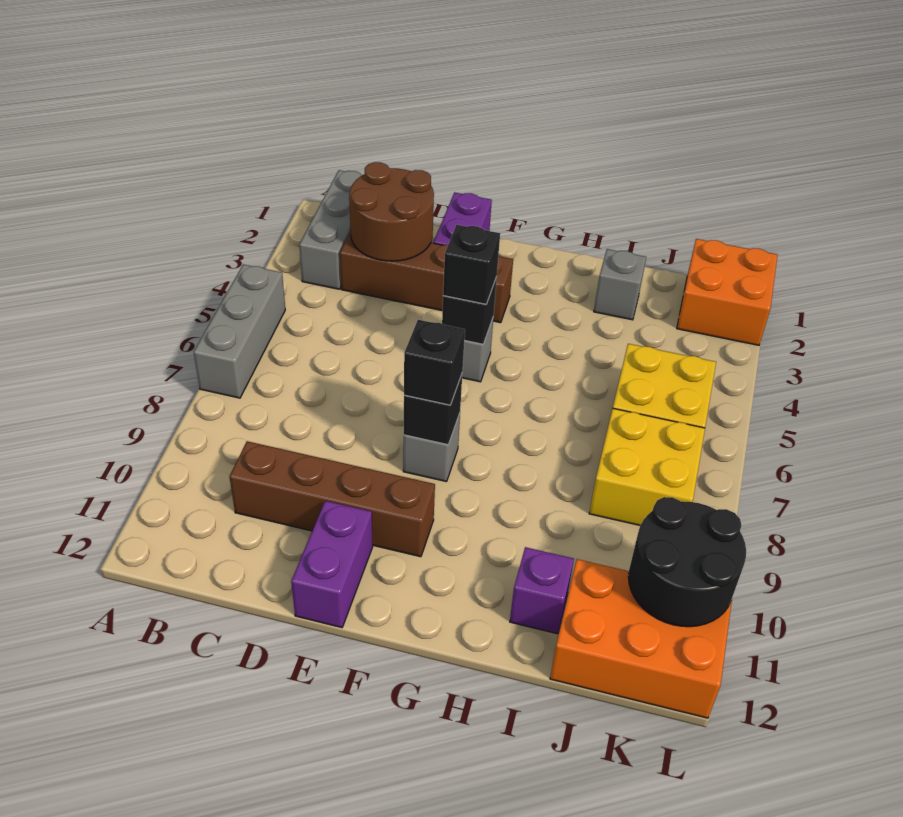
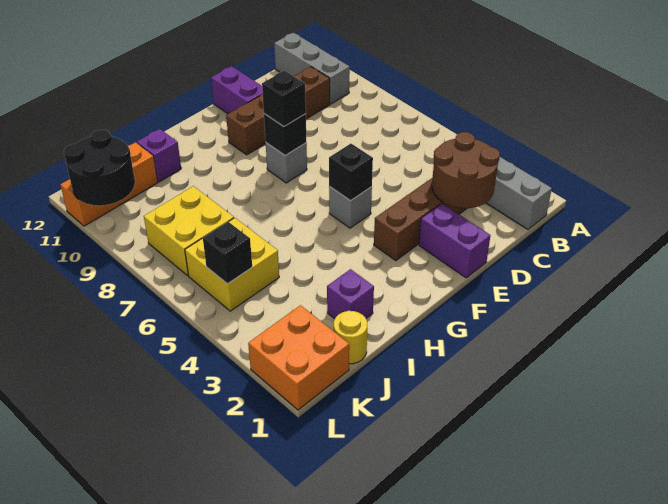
grey 1x3 brick [194,264,285,398] -> grey 1x3 brick moved to [274,33,350,104]
black 1x1 brick [443,225,500,304] -> black 1x1 brick moved to [202,222,252,284]
grey 1x1 brick [594,249,646,320] -> purple 1x1 brick [327,269,374,319]
none -> yellow 1x1 round brick [334,311,367,364]
orange 2x3 brick [550,559,732,718] -> orange 1x3 brick [60,142,158,226]

